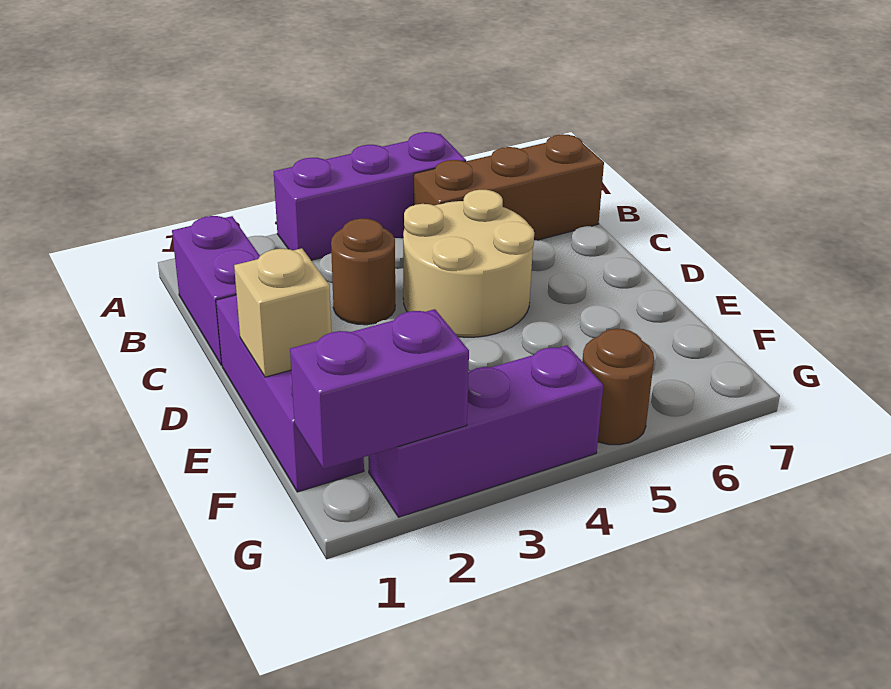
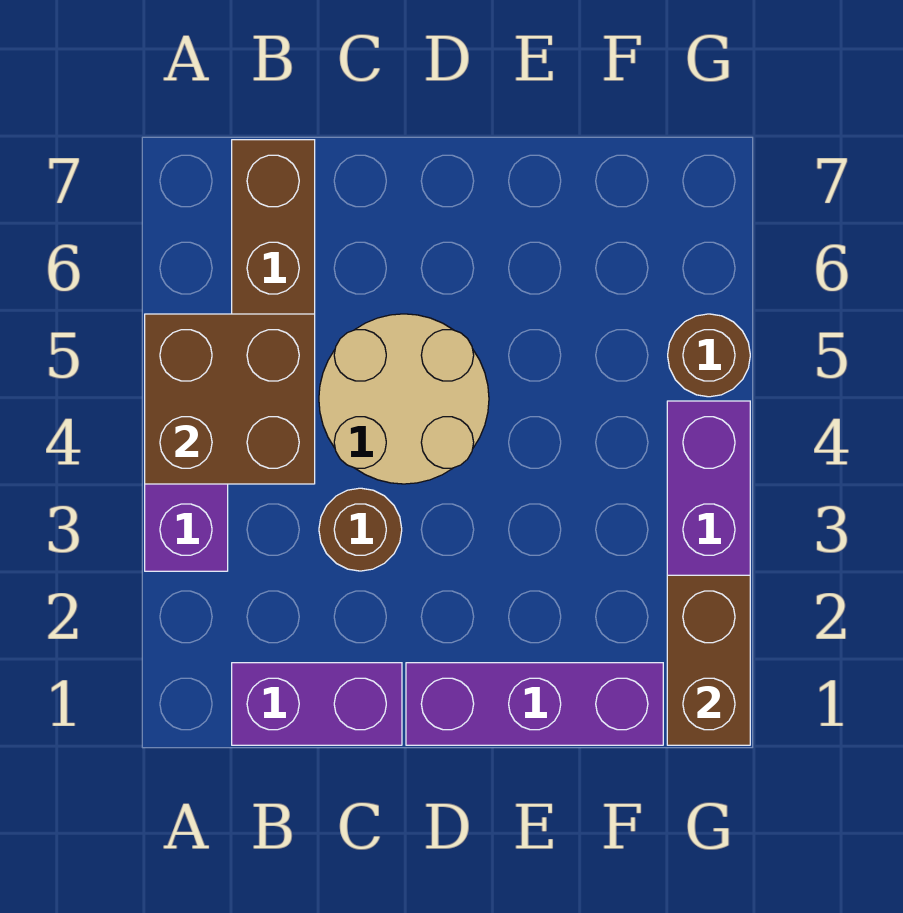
none -> brown 2x2 brick [145,314,315,484]
tan 1x1 brick [234,248,331,377] -> none
purple 1x2 brick [290,309,469,469] -> brown 1x2 brick [667,575,750,745]

